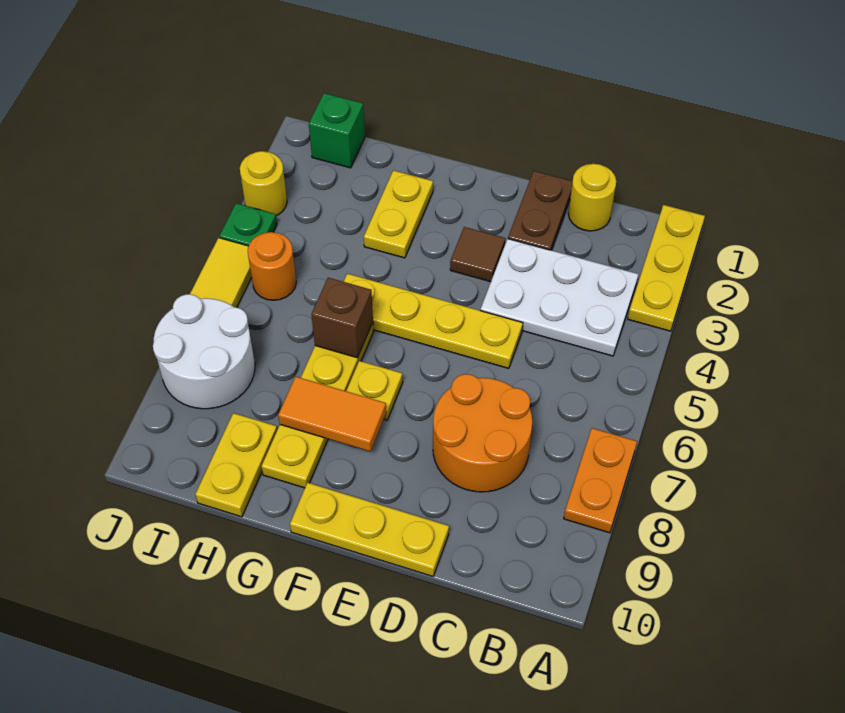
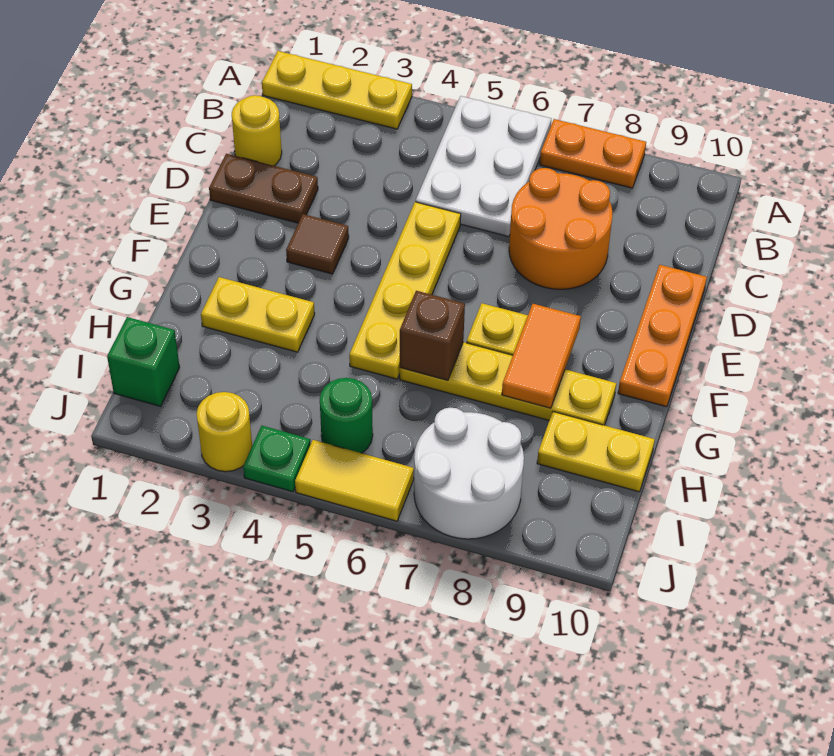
white 2x3 plate [480,239,638,356] -> white 2x3 plate moved to [416,96,551,237]
yellow 1x3 plate [290,483,449,576] -> orange 1x3 plate [618,265,707,407]
orange 1x1 round brick [248,232,296,300] -> green 1x1 round brick [320,378,373,453]

